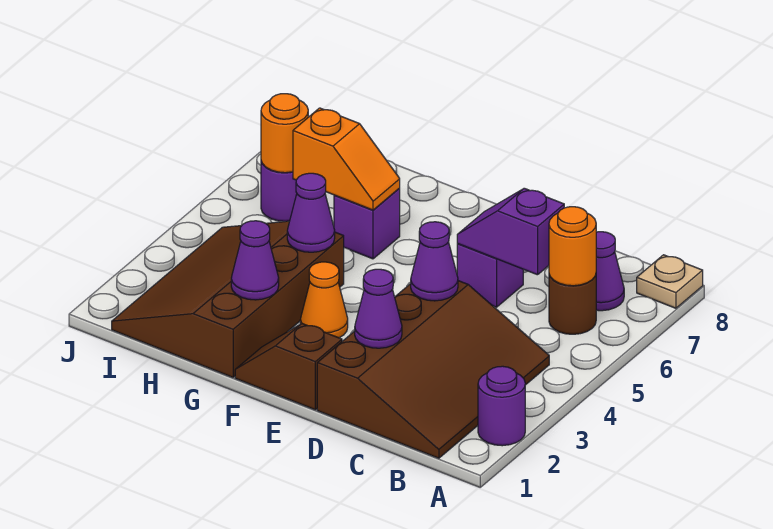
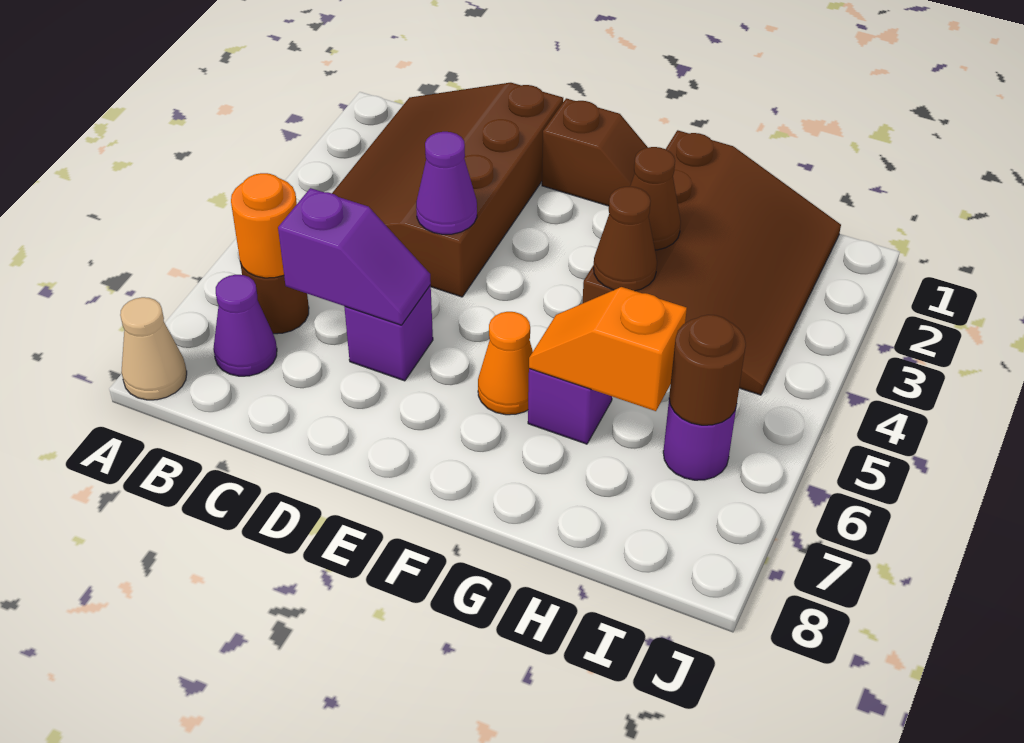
purple 1x1 round brick [478,366,525,446] -> none
tan 1x1 plate [637,255,703,308] -> tan 1x1 cone [120,297,187,400]
purple 1x1 cone [355,269,402,348] -> none
orange 1x1 cone [300,262,348,338] -> orange 1x1 cone moved to [478,312,533,415]
purple 1x1 cone [231,221,279,300] -> none
none -> brown 1x1 cone [630,147,681,250]
purple 1x1 cone [287,173,335,252] -> brown 1x1 cone [594,187,657,291]
orange 1x1 round brick [261,94,308,173] -> brown 1x1 round brick [669,315,746,425]

